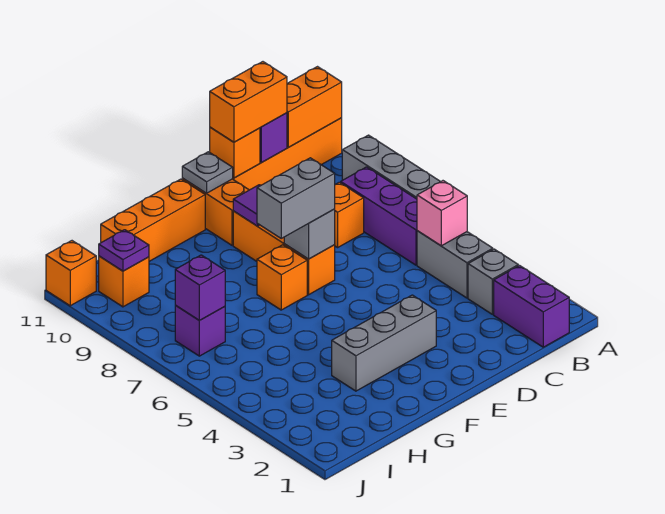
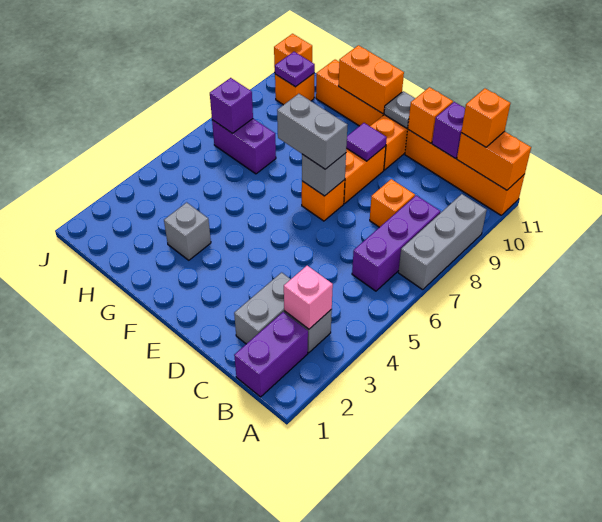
grey 1x2 brick [417,231,493,298] -> grey 1x2 brick moved to [234,273,291,344]
pink 1x1 brick [417,181,467,246] -> pink 1x1 brick moved to [284,266,333,329]
orange 1x2 brick [210,62,287,142] -> orange 1x2 brick moved to [339,45,404,114]
grey 1x3 brick [332,295,436,391] -> grey 1x1 brick [164,202,211,260]
orange 1x1 brick [257,245,307,310] -> orange 1x1 brick moved to [461,88,510,147]
purple 1x1 brick [175,305,225,356] -> purple 1x2 brick [212,119,276,174]

